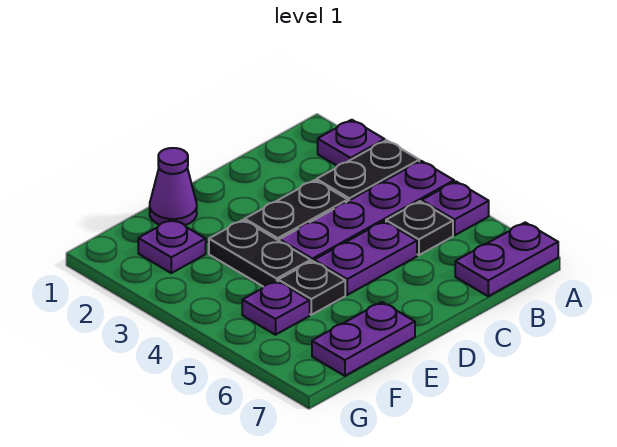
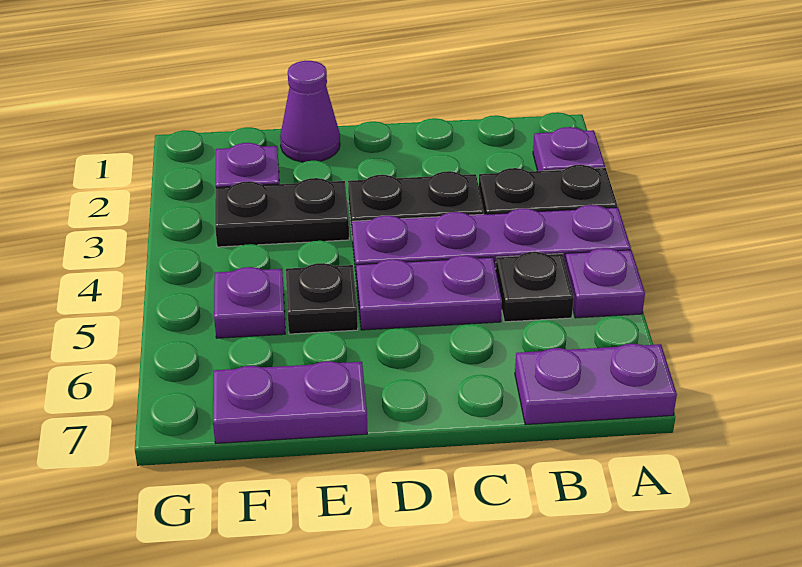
black 1x2 plate [209,220,311,287] -> black 1x2 plate turned to [215,178,349,247]

